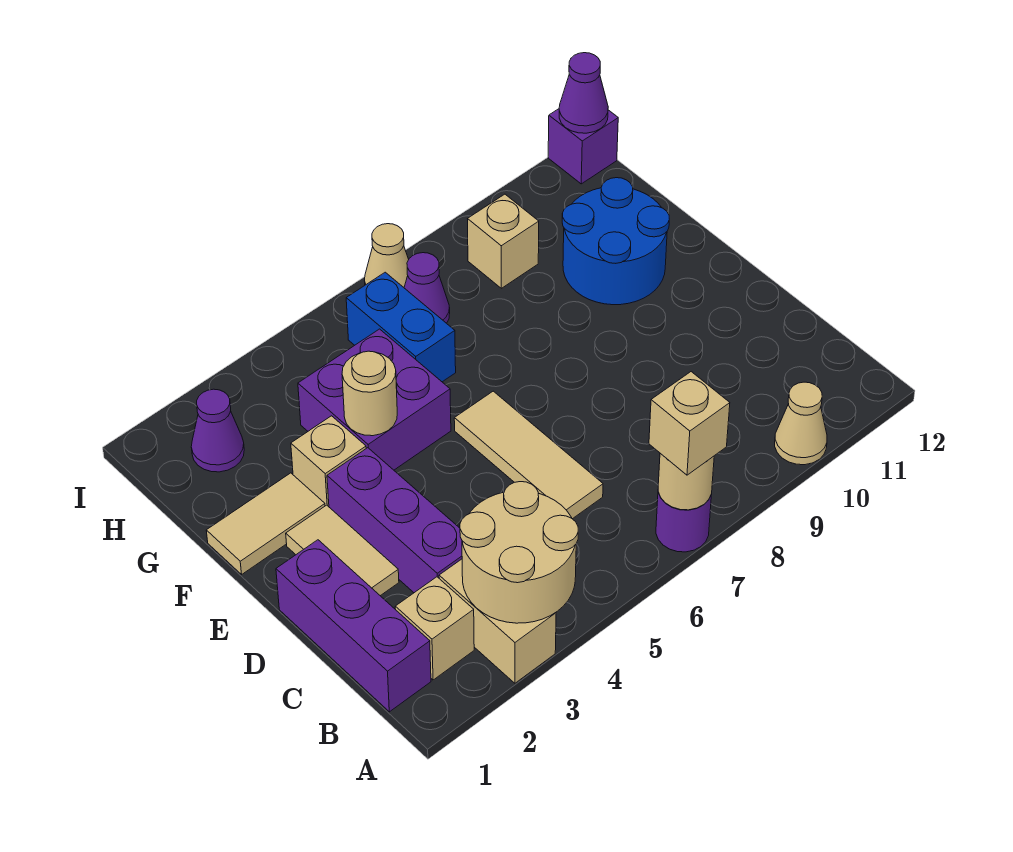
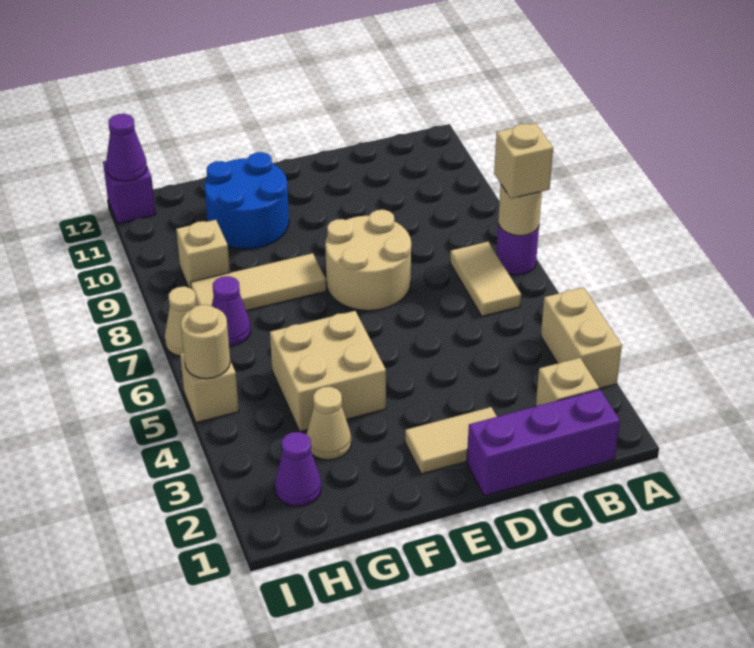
tan 1x2 brick [439,559,556,683] -> tan 1x2 brick turned to [541,287,622,389]
tan 2x2 round brick [460,482,578,623] -> tan 2x2 round brick moved to [325,210,411,311]
tan 1x1 cone [775,382,827,465] -> tan 1x1 cone moved to [307,387,351,460]
purple 1x3 brick [327,448,462,593] -> none
tan 1x3 tile [454,391,603,519] -> tan 1x3 tile moved to [190,253,326,311]
tan 1x2 tile [206,473,325,574] -> tan 1x2 tile moved to [450,242,521,316]
tan 1x1 brick [291,416,366,507] -> tan 1x1 brick moved to [180,353,239,423]
purple 2x2 brick [298,329,451,470] -> tan 2x2 brick [270,311,386,431]
tan 1x1 round brick [342,351,397,436] -> tan 1x1 round brick moved to [181,305,230,379]
blue 1x2 brick [346,272,456,382] -> none

